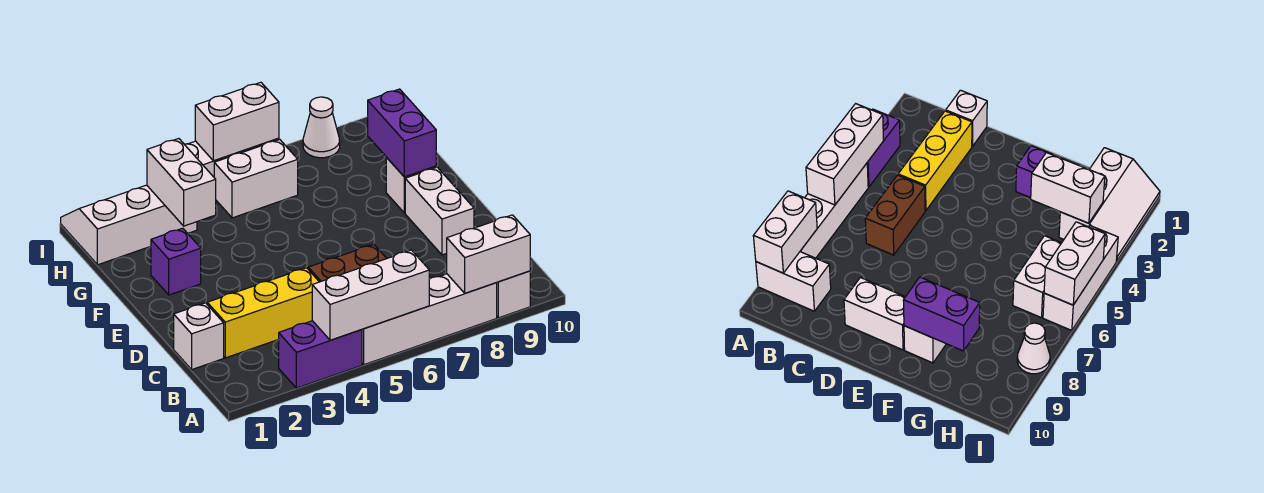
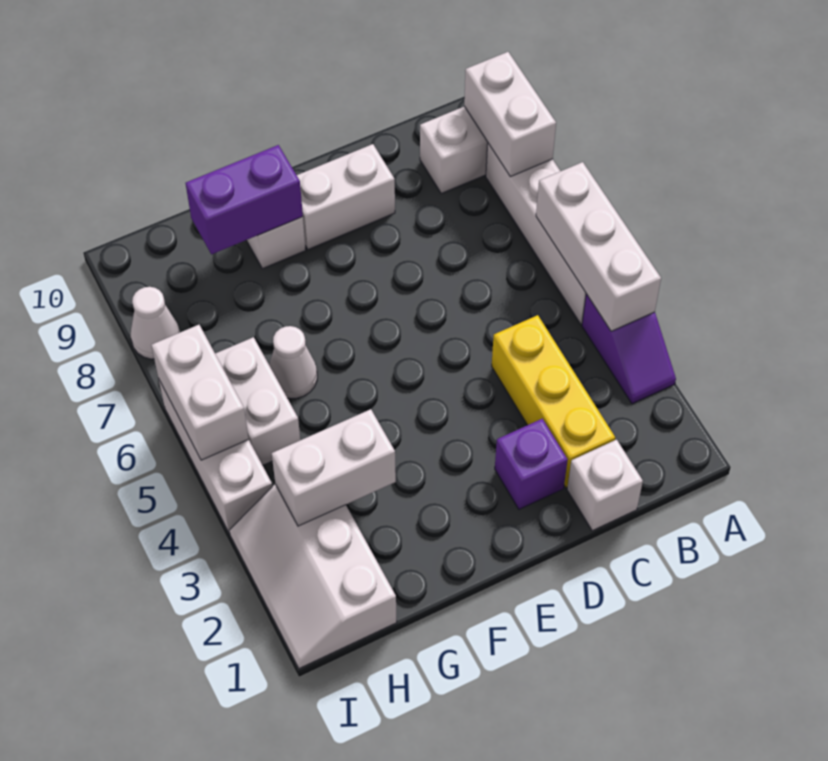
purple 1x2 brick [278,321,362,388] -> purple 1x2 slope [582,294,676,404]
brown 1x2 brick [308,244,387,282] -> none
purple 1x1 brick [151,228,201,295] -> purple 1x1 brick moved to [495,419,568,509]
none -> white 1x1 cone [269,326,317,398]

